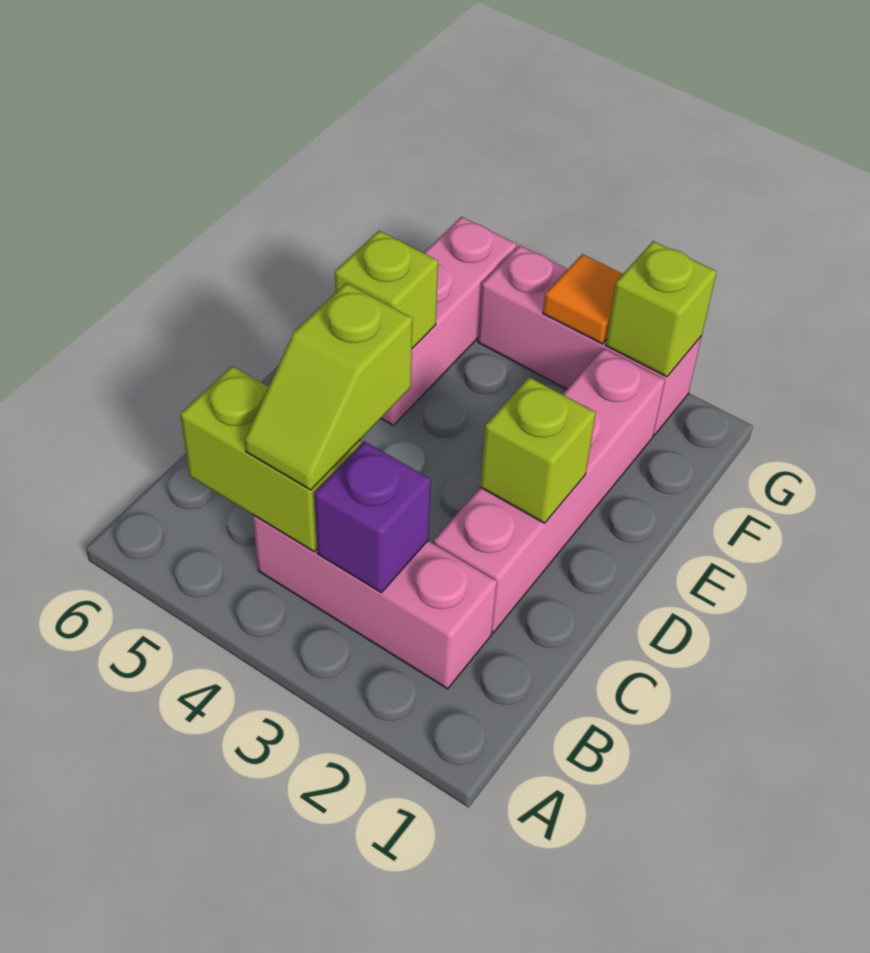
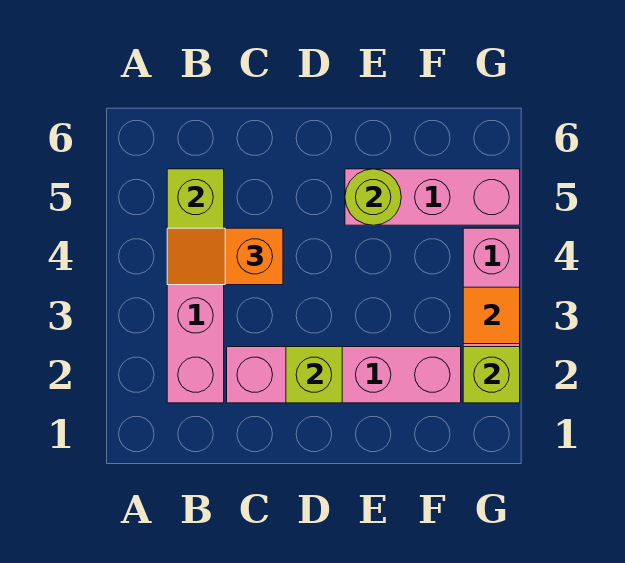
purple 1x1 brick [314,441,431,593] -> none
lime 1x2 slope [245,283,413,490] -> orange 1x2 slope [167,228,283,285]
lime 1x1 brick [335,231,438,348] -> lime 1x1 round brick [345,169,401,225]

